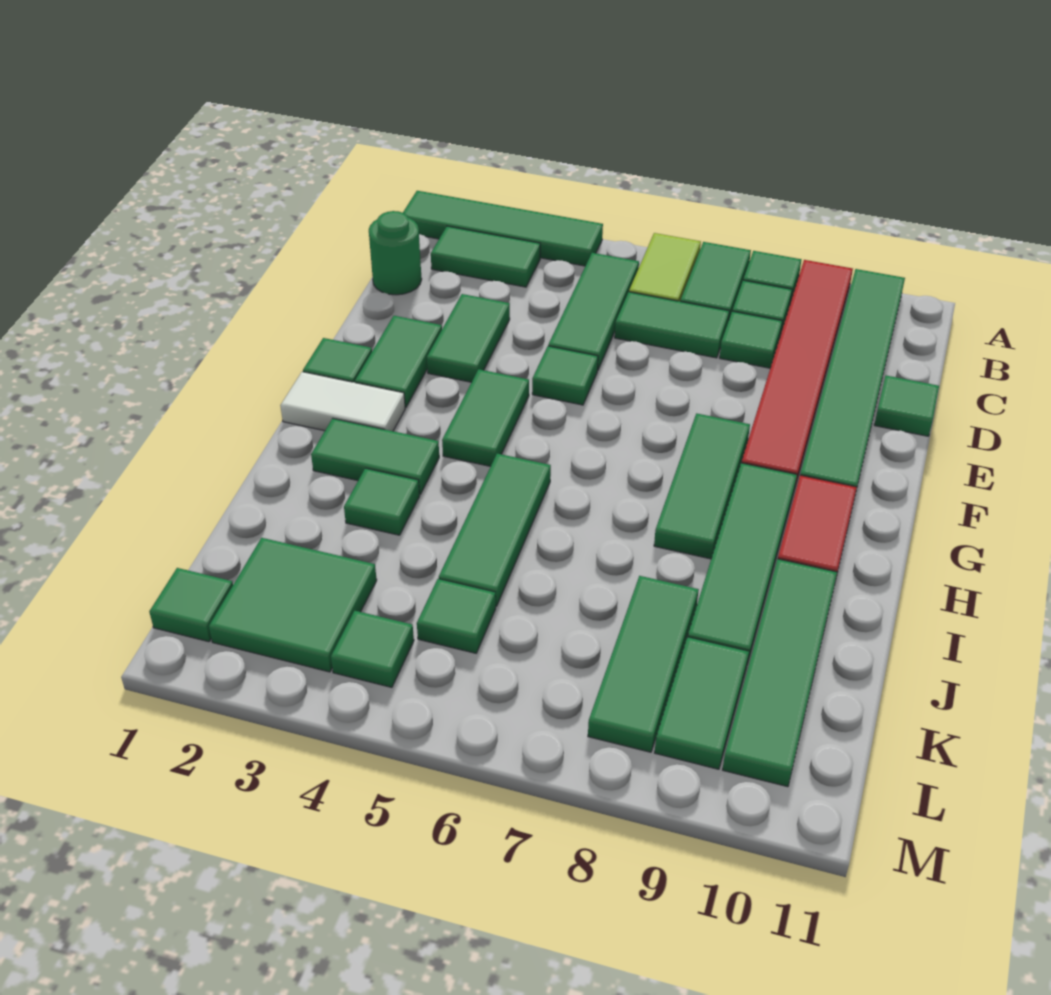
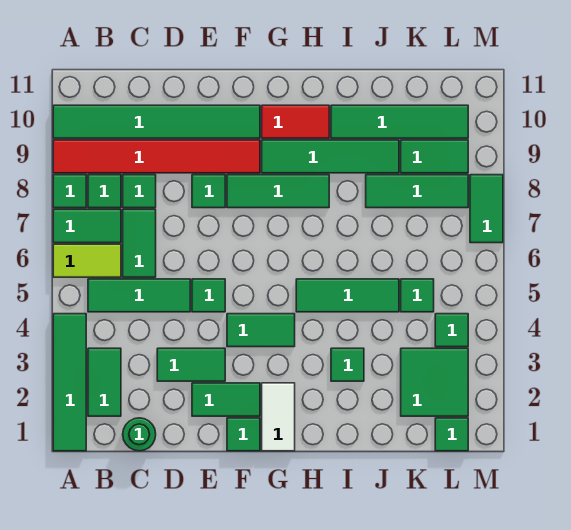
green 1x1 tile [874,376,939,436] -> green 1x1 tile moved to [192,175,225,208]
green 1x2 tile [311,418,439,494] -> green 1x2 tile moved to [470,175,503,243]

